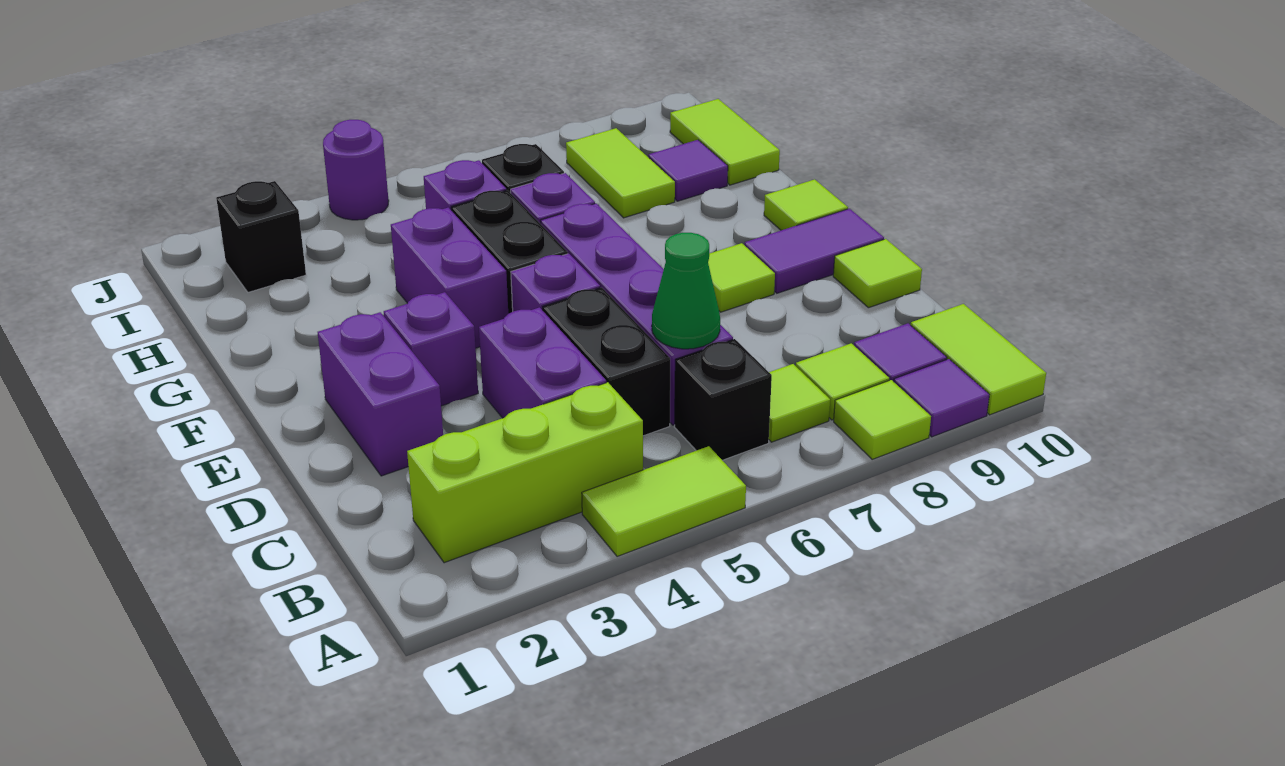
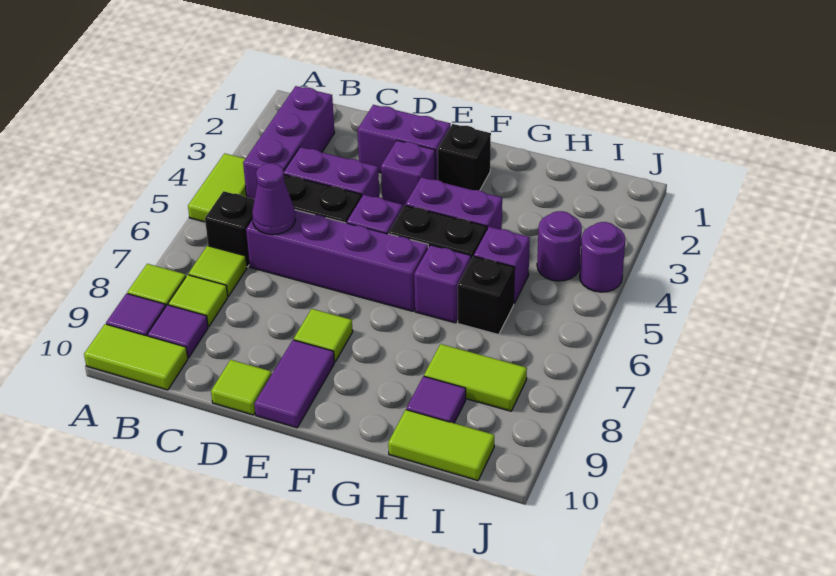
lime 1x3 brick [407,382,643,563] -> purple 1x3 brick [243,86,335,199]
green 1x1 cone [652,233,720,349] -> purple 1x1 cone [252,163,296,235]
lime 1x1 tile [764,179,848,230] -> none
black 1x1 brick [216,181,306,292] -> black 1x1 brick moved to [438,124,491,191]
none -> purple 1x1 round brick [537,211,582,281]

